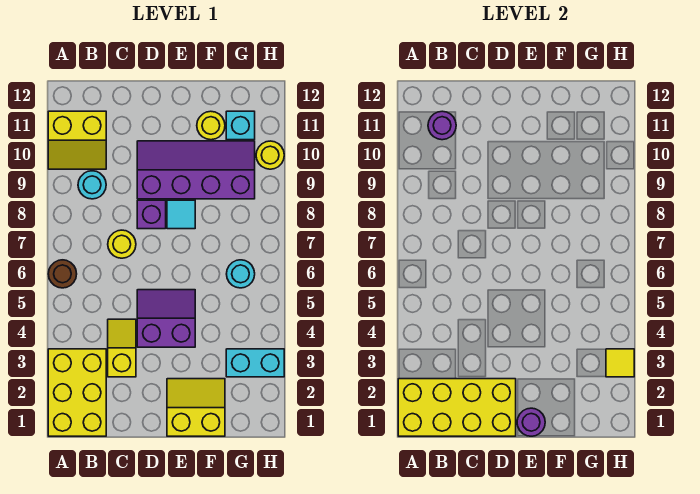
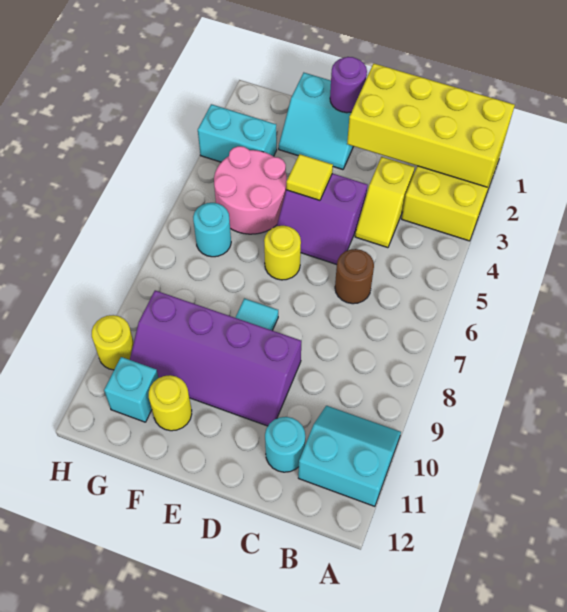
brown 1x1 round brick [48,260,77,288] -> brown 1x1 round brick moved to [335,249,374,304]
yellow 2x2 slope [48,111,106,169] -> cyan 2x2 slope [298,406,401,506]
cyan 1x1 round brick [78,171,106,199] -> cyan 1x1 round brick moved to [265,417,305,472]
purple 1x1 round brick [428,111,456,140] -> none
yellow 1x1 round brick [108,230,136,258] -> yellow 1x1 round brick moved to [264,226,301,280]
purple 1x1 brick [137,200,166,229] -> none
yellow 2x2 slope [167,379,225,436] -> cyan 2x2 slope [279,73,354,170]
none -> pink 2x2 round brick [214,146,287,234]
yellow 1x1 tile [606,349,634,377] -> yellow 1x1 tile moved to [286,154,333,200]

